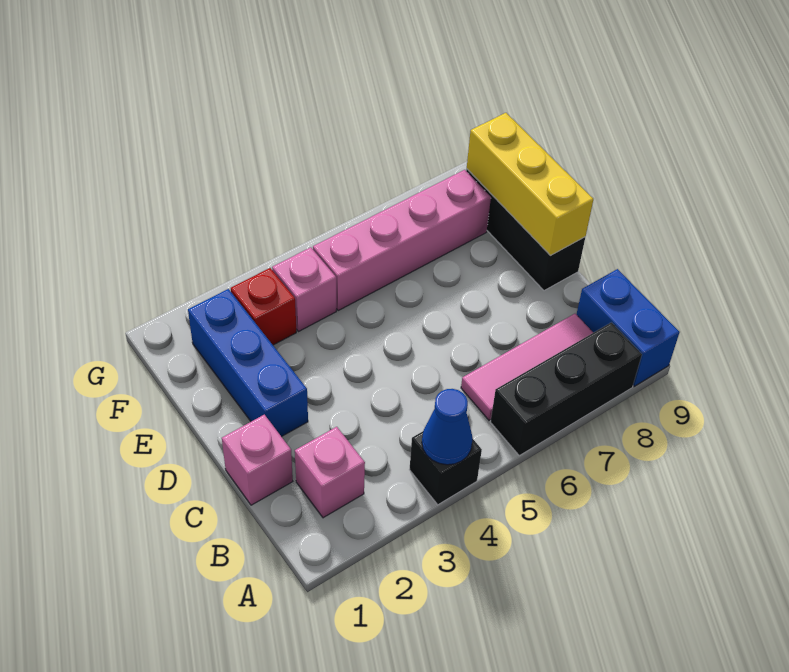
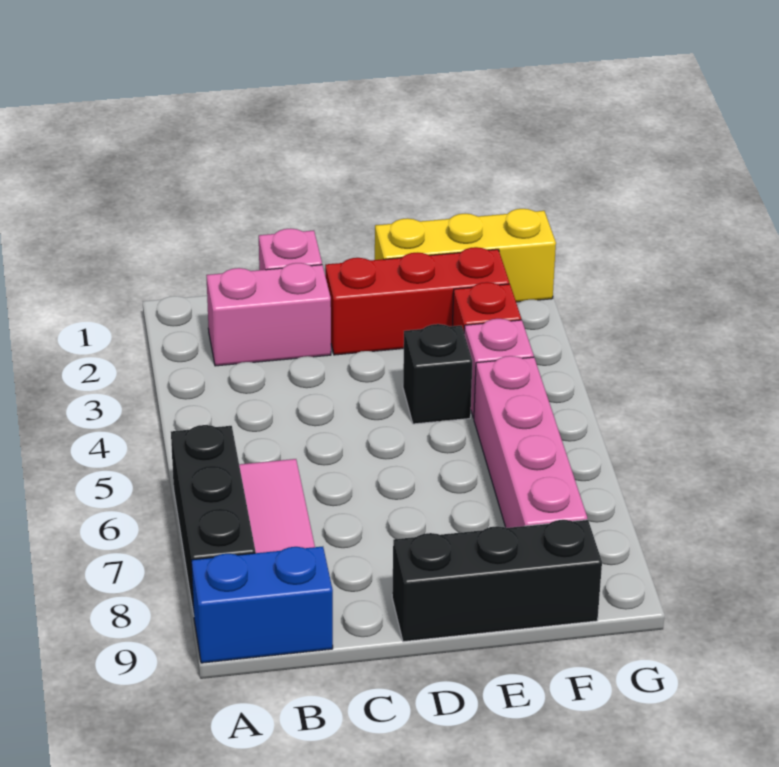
black 1x1 brick [409,432,482,505] -> black 1x1 brick moved to [403,324,472,424]
blue 1x1 cone [422,389,473,465] -> none
pink 1x1 brick [295,427,365,518] -> pink 1x2 brick [206,263,331,366]
blue 1x3 brick [188,289,308,437] -> red 1x3 brick [325,247,509,355]
yellow 1x3 brick [467,113,593,255] -> yellow 1x3 brick moved to [375,209,556,302]

